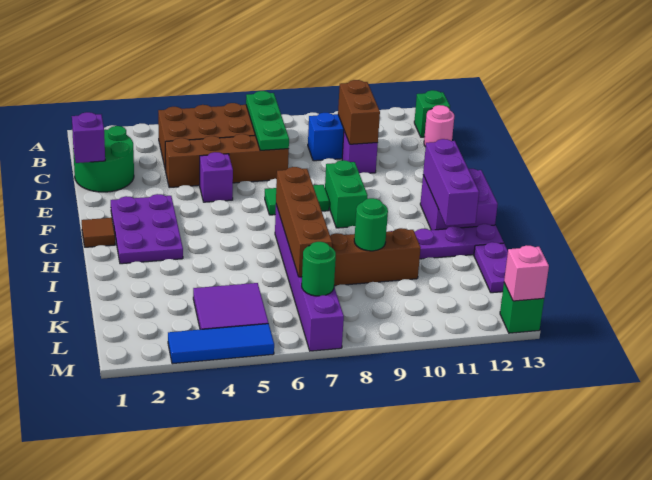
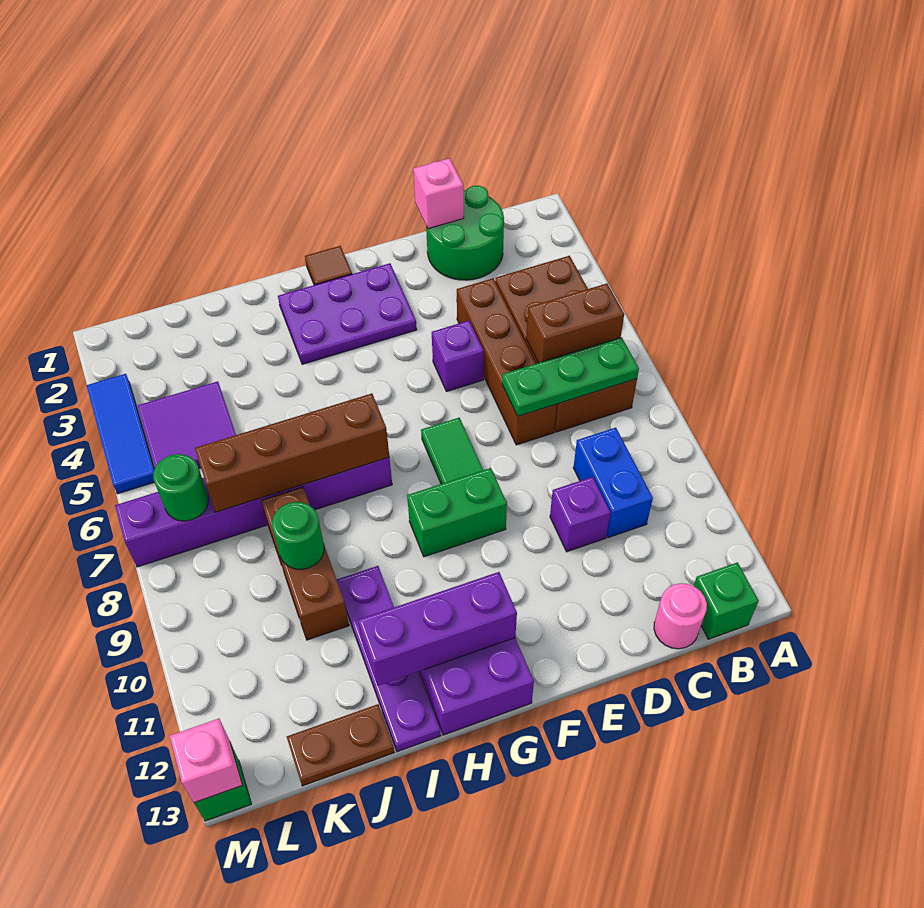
brown 1x2 brick [338,80,380,144] -> brown 1x2 brick moved to [526,283,624,363]
purple 1x1 brick [72,112,105,163] -> pink 1x1 brick [413,158,464,229]
purple 1x2 plate [474,242,508,293] -> brown 1x2 plate [287,704,394,786]

